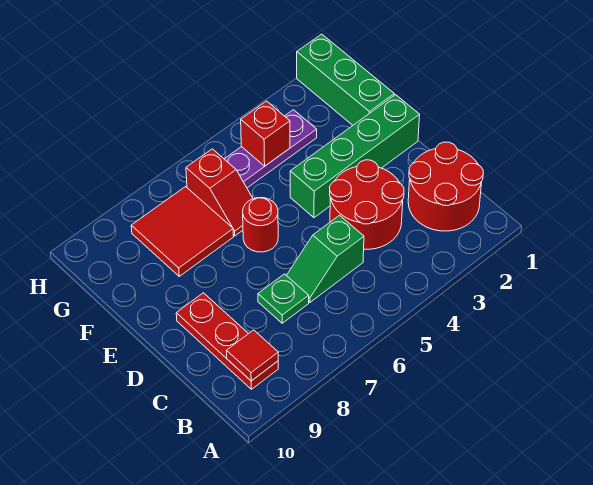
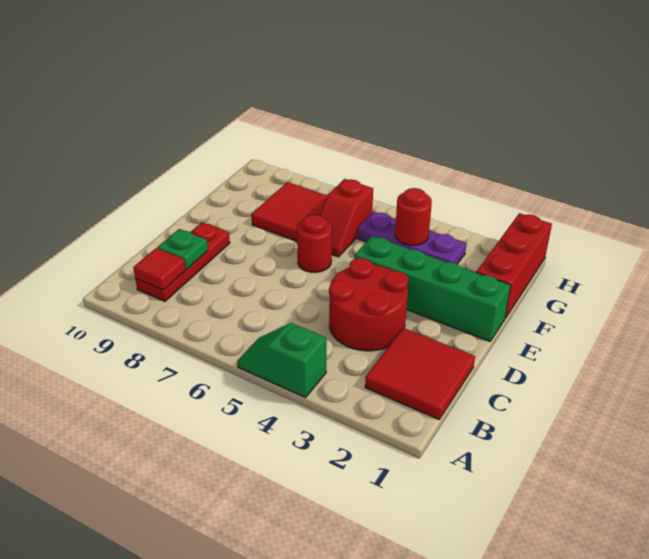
red 2x2 round brick [408,142,483,231] -> red 2x2 tile [365,328,475,419]
green 1x2 slope [286,215,364,302] -> green 1x2 slope moved to [237,323,326,398]
green 1x1 plate [258,274,309,323] -> green 1x1 plate moved to [157,229,208,269]
green 1x3 brick [297,34,394,125] -> red 1x3 brick [476,213,552,318]
red 1x1 brick [241,101,290,166] -> red 1x1 round brick [395,188,432,245]

